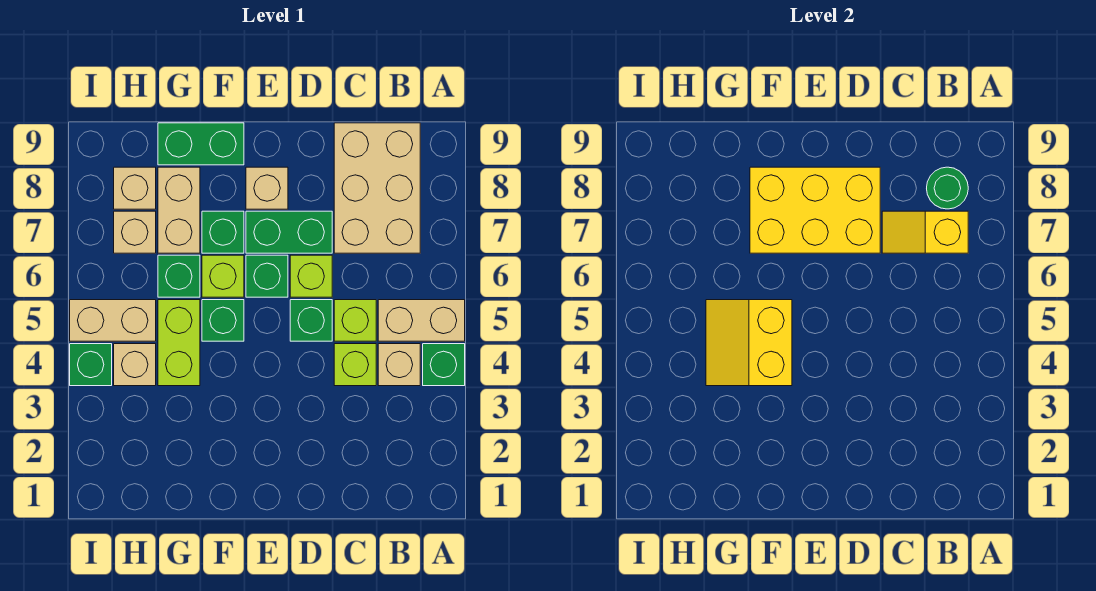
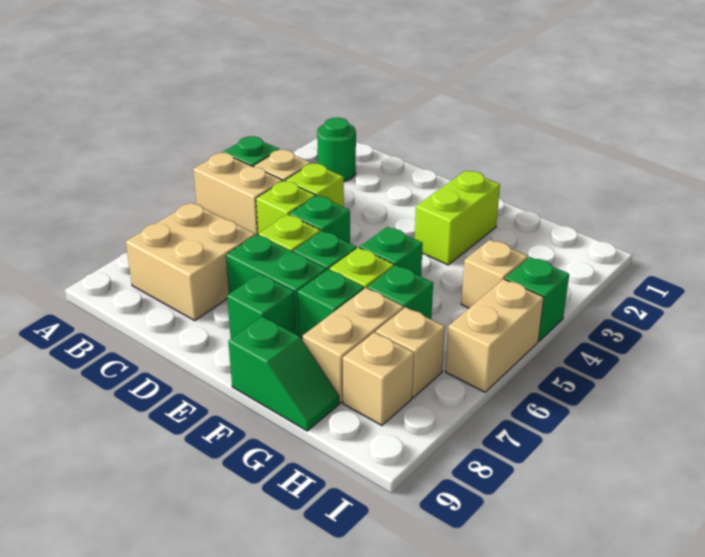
tan 2x3 brick [334,123,420,253] -> tan 2x2 brick [126,203,255,321]
yellow 1x2 slope [882,211,968,253] -> none
green 1x1 round brick [927,167,968,209] -> green 1x1 round brick moved to [317,118,356,181]
yellow 2x3 brick [750,167,880,253] -> none
tan 1x1 brick [246,167,288,209] -> green 1x1 brick [227,274,296,338]
yellow 2x2 slope [706,300,792,386] -> none
green 1x2 brick [158,123,244,165] -> green 1x2 slope [228,316,340,431]
lime 1x2 brick [158,300,200,386] -> lime 1x2 brick moved to [415,171,500,265]
tan 1x2 brick [70,300,156,341] -> tan 1x2 brick turned to [445,279,544,392]

